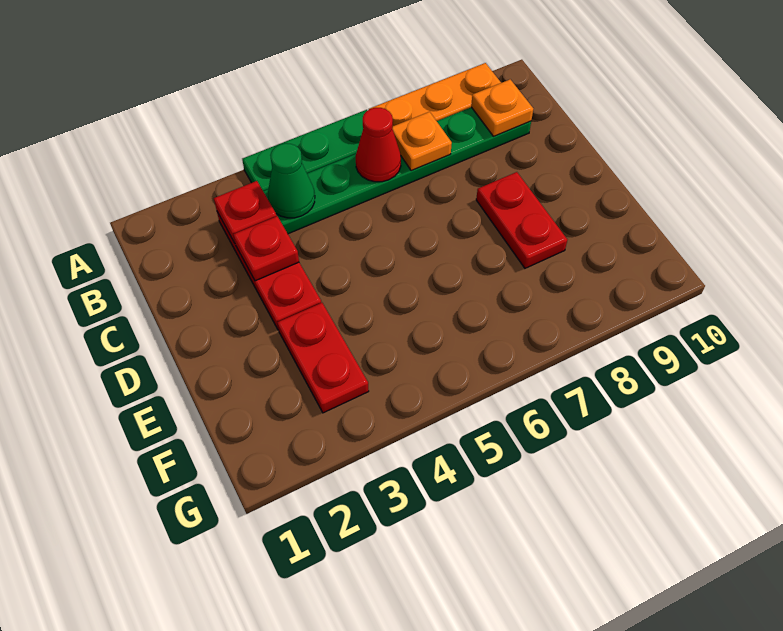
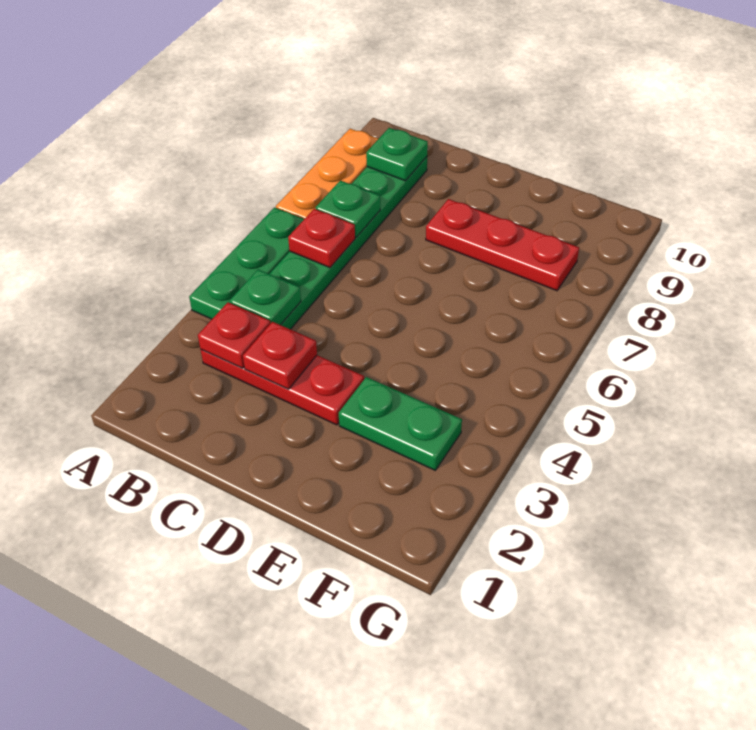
green 1x1 cone [268,143,315,218] -> green 1x1 plate [229,270,301,325]
red 1x1 cone [356,108,401,182] -> red 1x1 plate [288,209,355,268]
orange 1x1 plate [392,112,452,171] -> green 1x1 plate [315,180,380,237]
orange 1x1 plate [471,79,533,136] -> green 1x1 plate [366,128,428,181]
red 1x2 plate [476,172,567,268] -> red 1x3 plate [426,199,579,291]
red 1x2 plate [277,303,369,413] -> green 1x2 plate [339,377,462,470]

